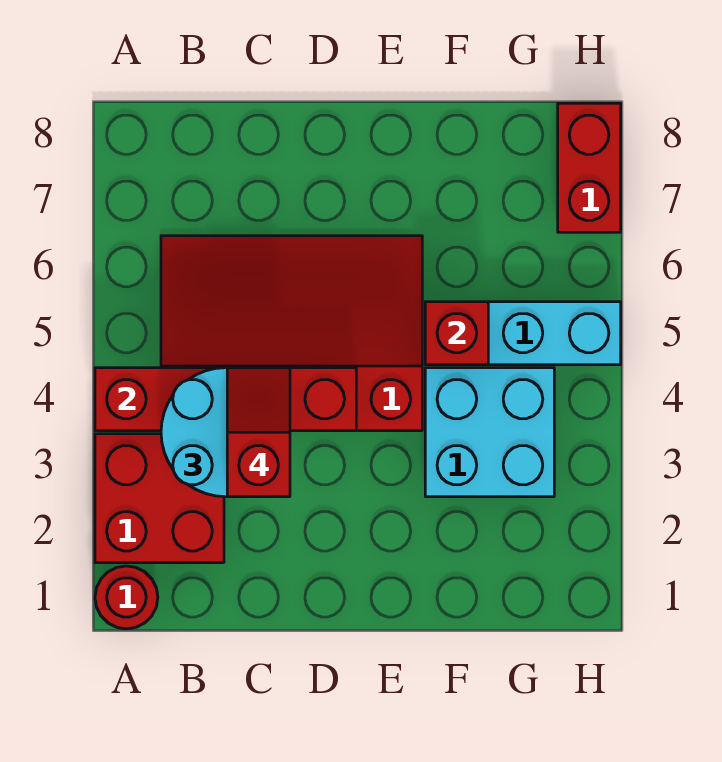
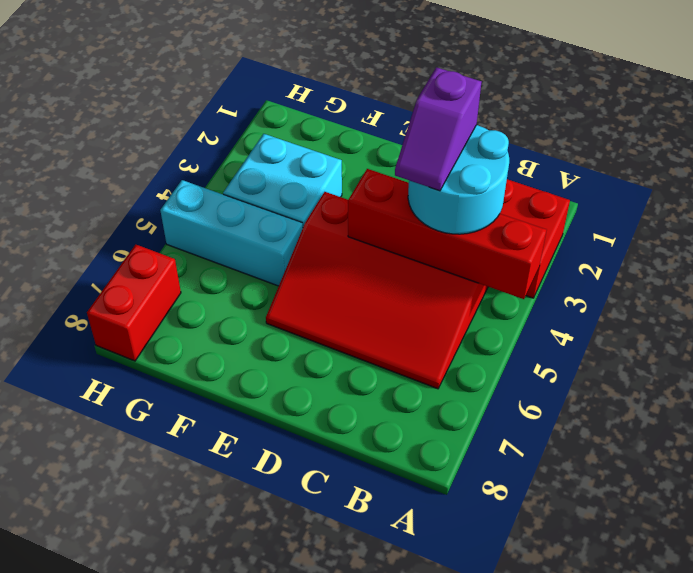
red 1x1 round brick [95,566,158,629] -> none
red 1x2 slope [227,368,290,497] -> purple 1x2 slope [395,67,482,191]
red 1x1 brick [425,302,488,365] -> none

